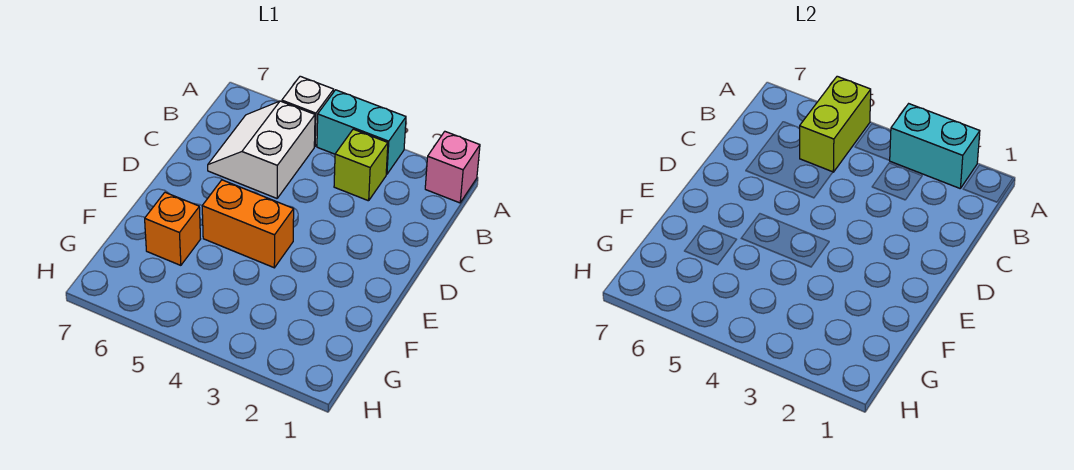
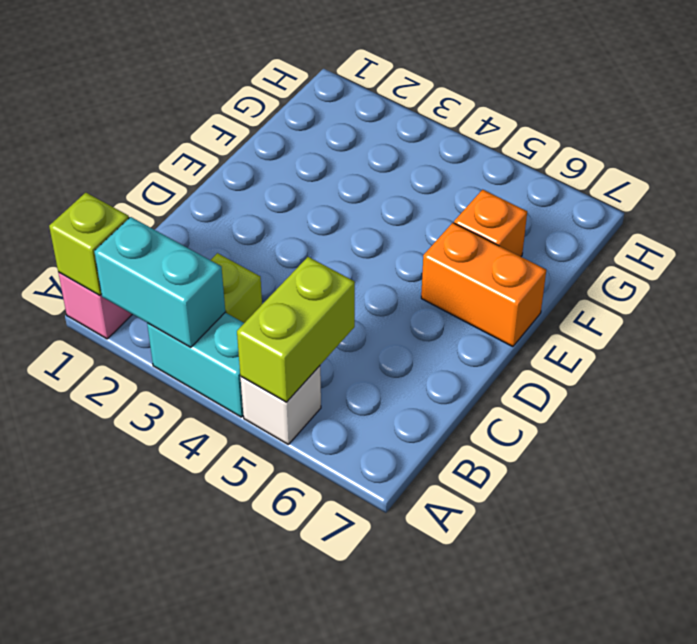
none -> lime 1x1 brick [49,193,129,295]
white 2x2 slope [208,101,315,198] -> none
orange 1x2 brick [202,180,294,268] -> orange 1x2 brick moved to [421,223,546,347]

